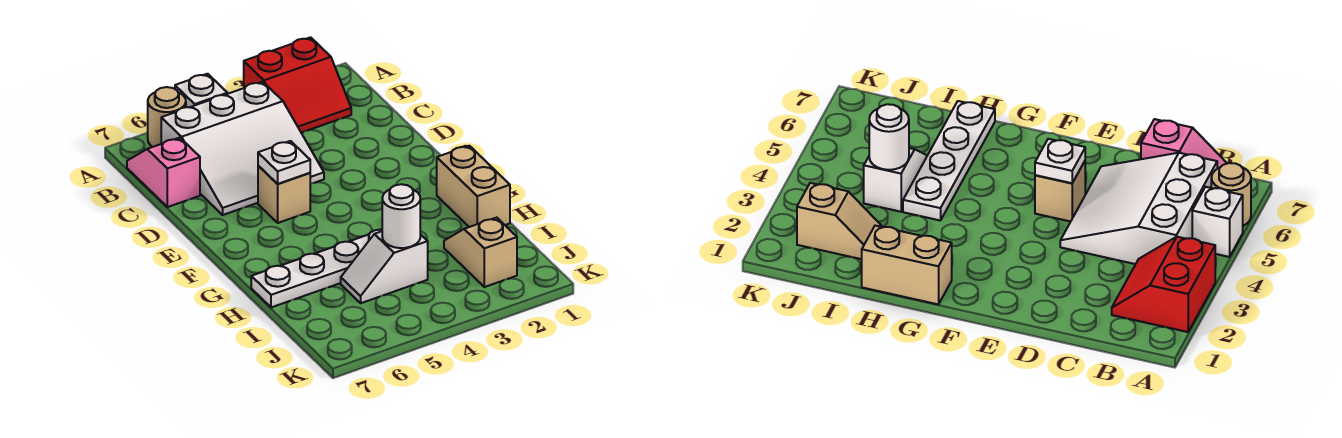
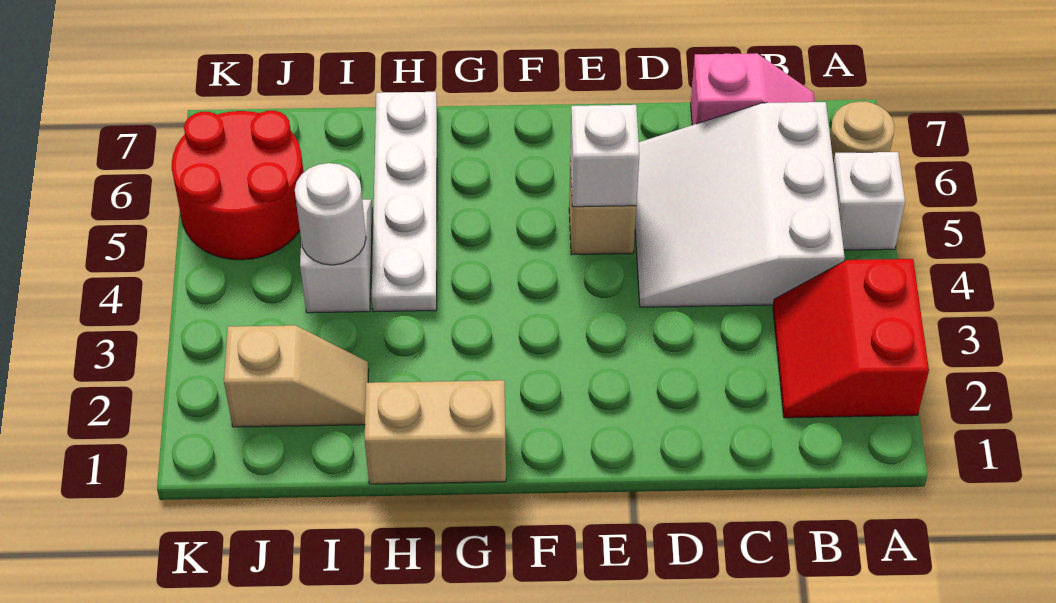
white 1x1 plate [258,141,310,184] -> white 1x1 brick [570,105,639,207]
none -> red 2x2 round brick [172,111,304,260]

